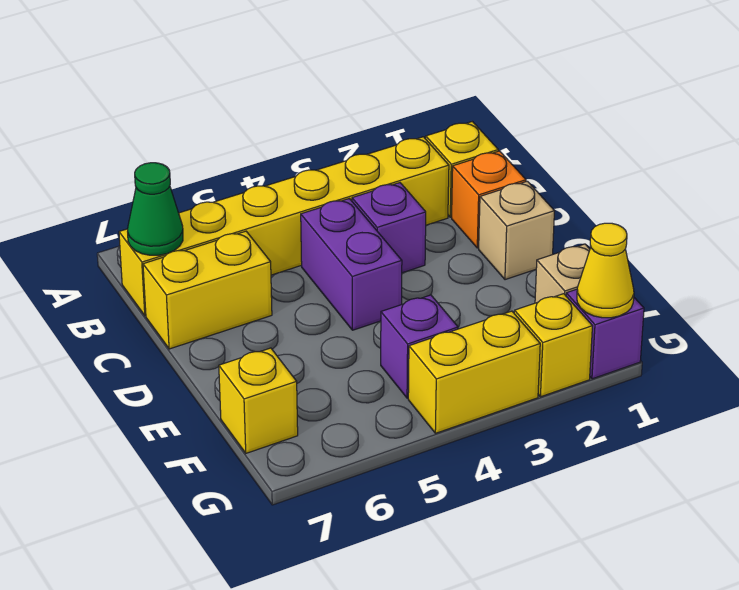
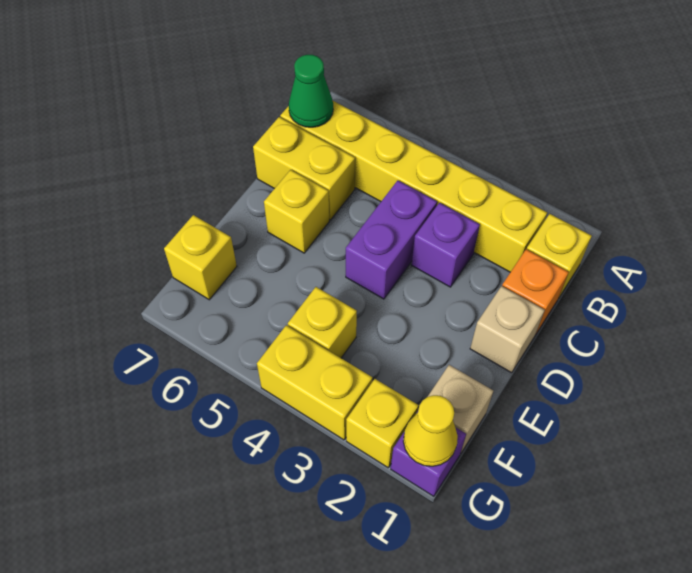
none -> yellow 1x1 brick [264,170,329,253]
purple 1x1 brick [381,295,458,398] -> yellow 1x1 brick [288,287,357,358]

